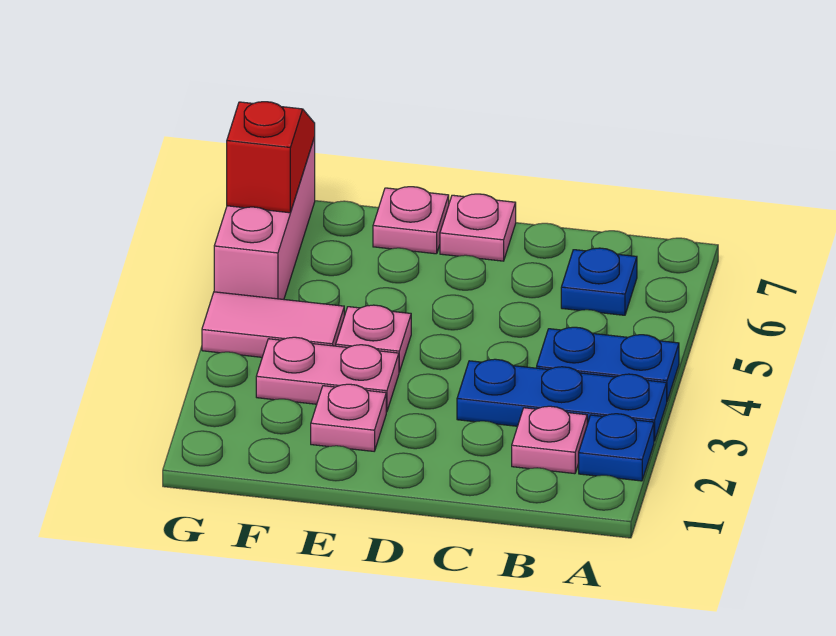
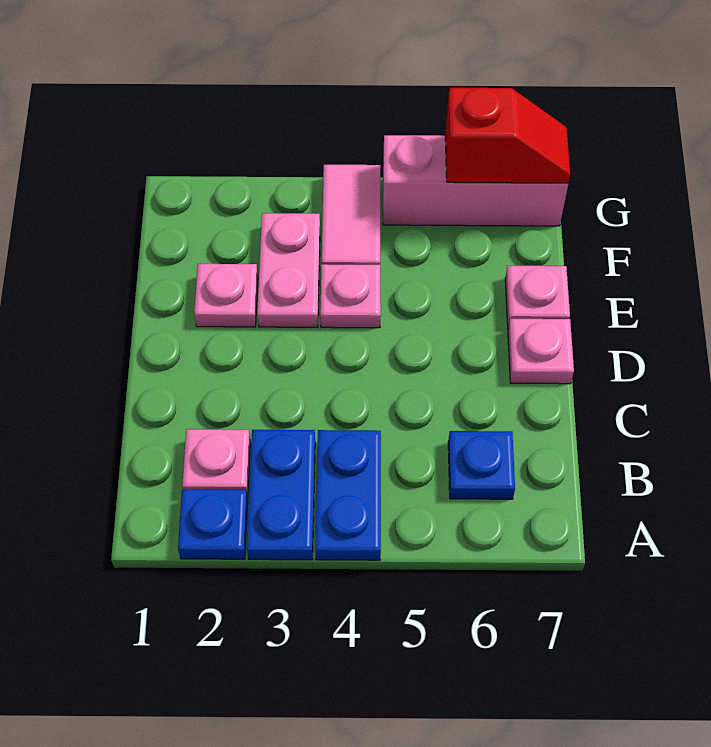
blue 1x3 plate [457,359,667,441] -> blue 1x2 plate [247,430,315,560]

